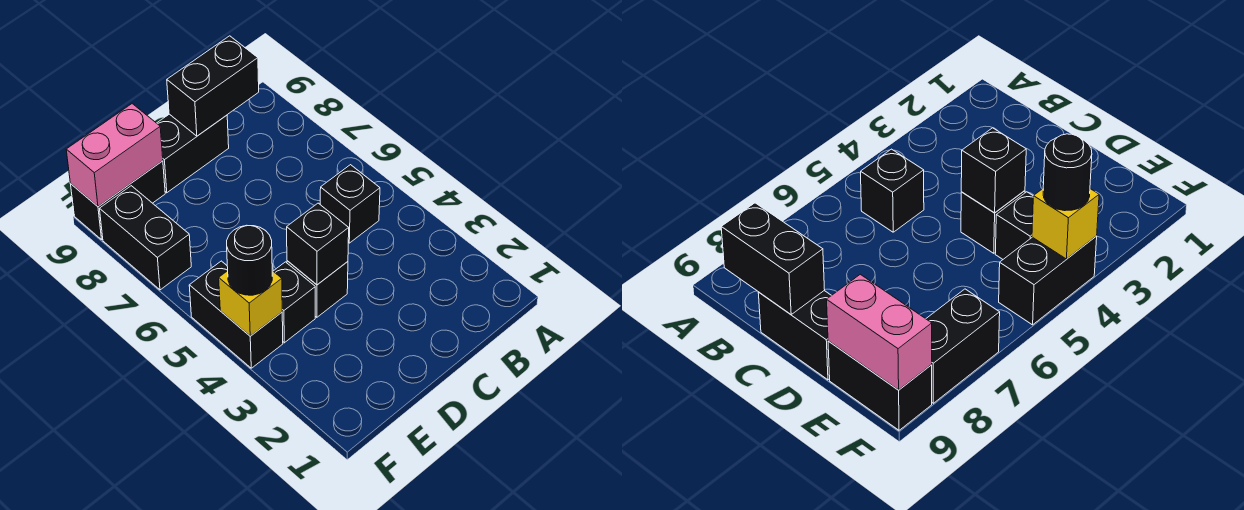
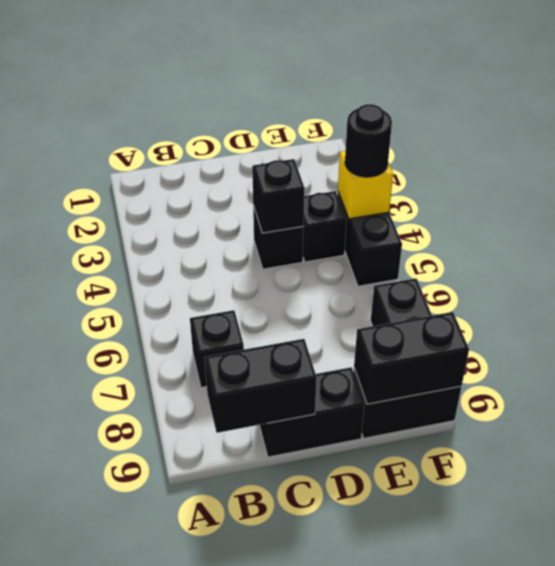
black 1x1 brick [320,165,380,243] -> black 1x1 brick moved to [190,310,244,388]
pink 1x2 brick [66,104,163,206] -> black 1x2 brick [354,312,469,404]

